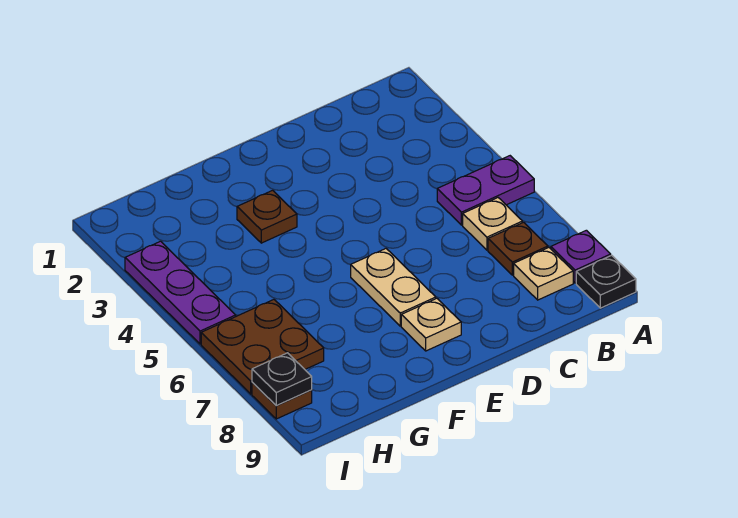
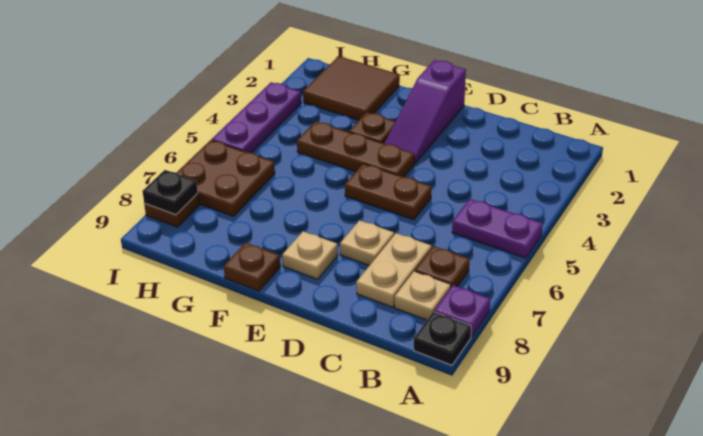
tan 1x1 plate [463,198,522,250] -> tan 1x1 plate moved to [340,220,394,266]
none -> brown 1x2 plate [345,164,432,220]
none -> purple 1x3 slope [384,60,466,164]
none -> brown 1x3 plate [297,121,414,177]
tan 1x2 plate [351,249,436,326] -> tan 1x2 plate moved to [356,233,431,307]
none -> brown 1x1 plate [224,242,280,291]
none -> brown 2x2 tile [303,56,400,120]

